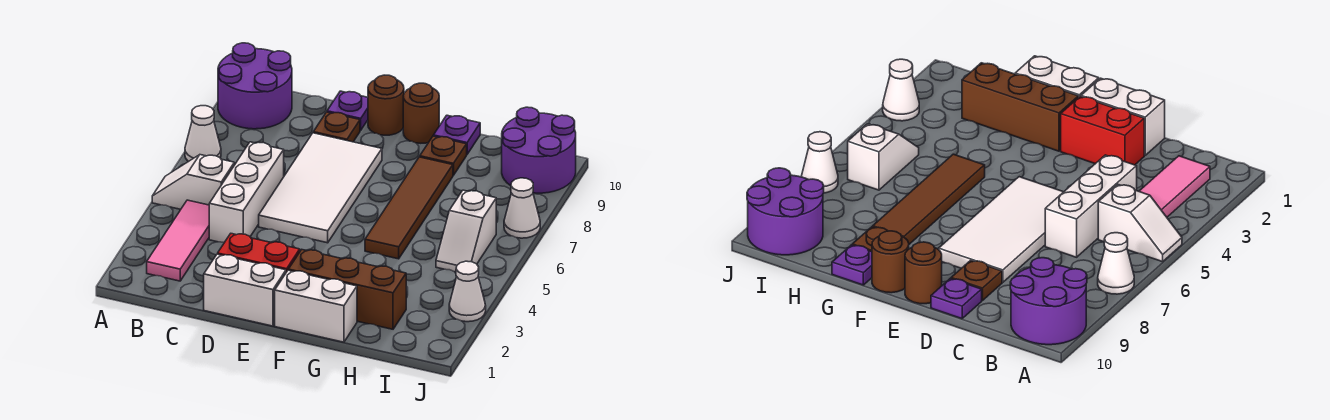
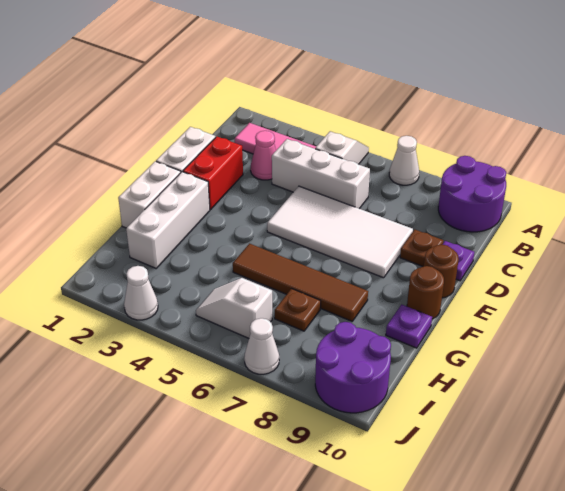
none -> pink 1x1 cone [251,131,276,180]
brown 1x3 brick [288,250,406,329] -> white 1x3 brick [126,172,210,268]
brown 1x1 plate [420,136,467,175] -> brown 1x1 plate moved to [275,289,321,331]

